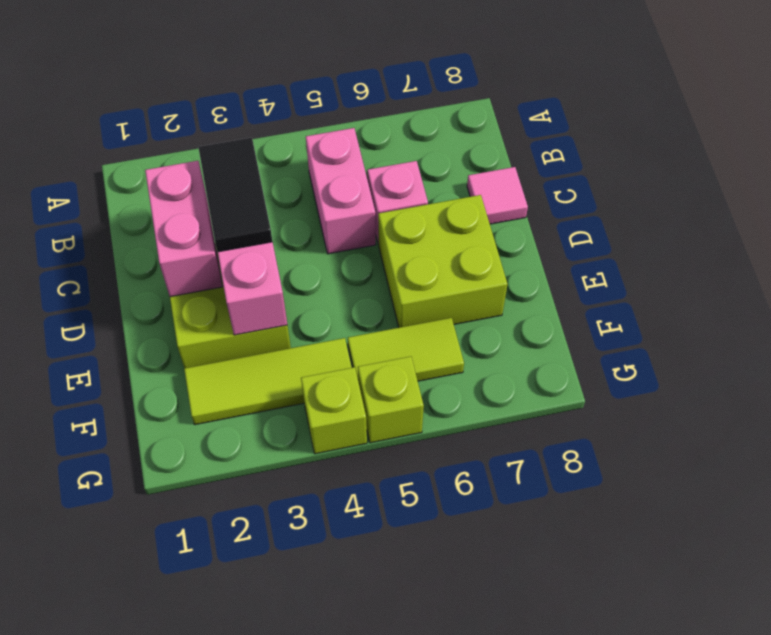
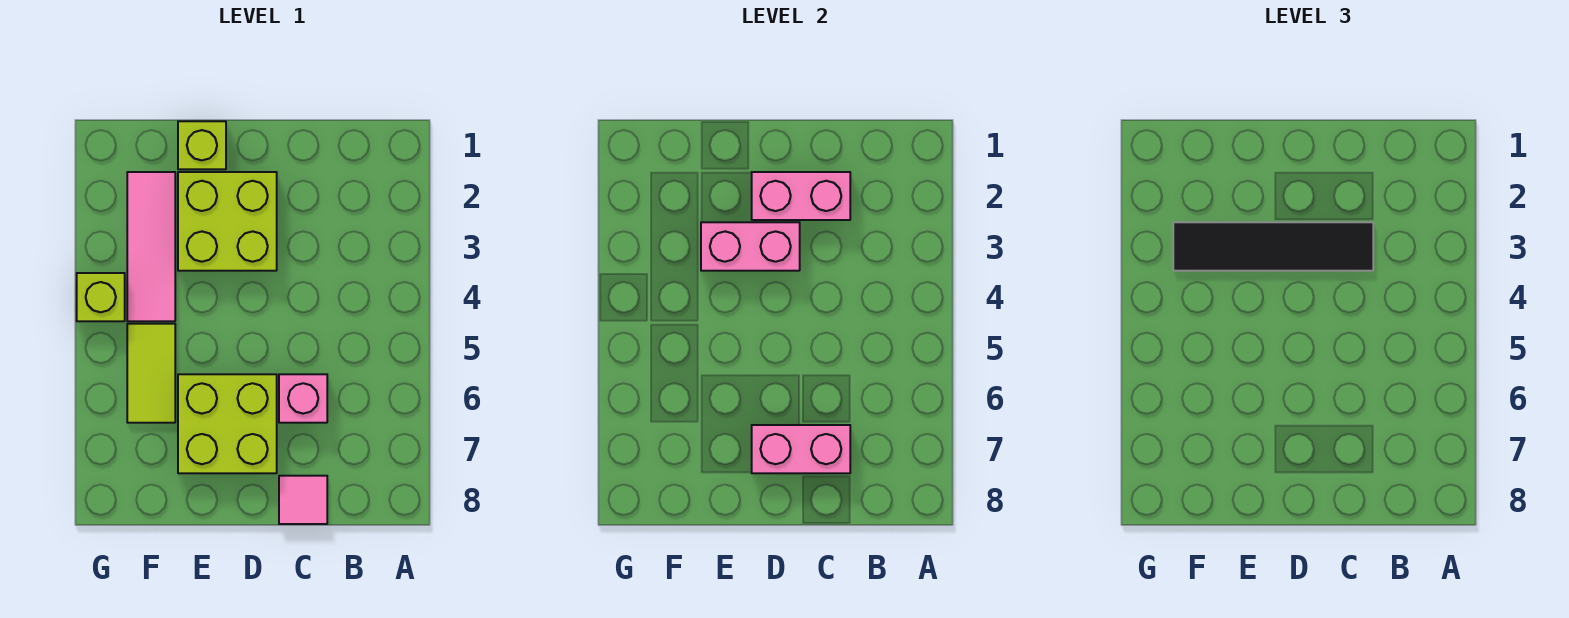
pink 1x2 brick [306,128,376,254] -> pink 1x2 brick moved to [752,425,850,473]
black 1x2 tile [198,138,272,252] -> black 1x4 tile [1173,222,1373,271]
lime 1x3 tile [184,338,352,425] -> pink 1x3 tile [127,172,175,321]
lime 1x1 brick [358,356,424,443] -> lime 1x1 brick moved to [178,121,226,169]

